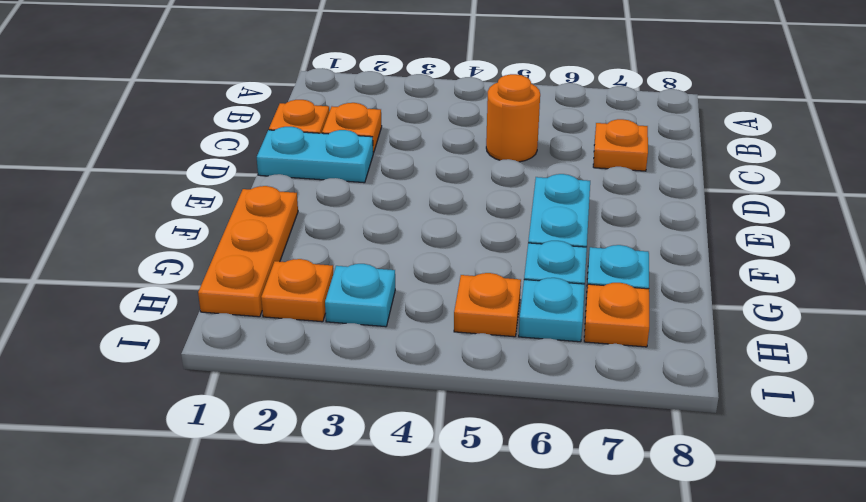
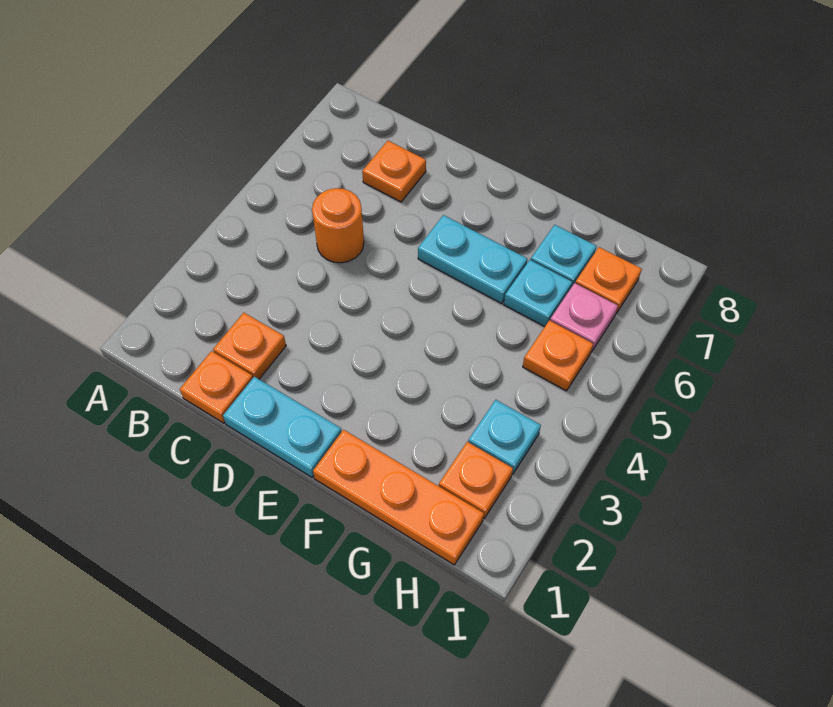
cyan 1x2 plate [257,127,373,183] -> cyan 1x2 plate turned to [223,377,342,477]
cyan 1x1 plate [519,278,585,342] -> pink 1x1 plate [550,283,618,352]

